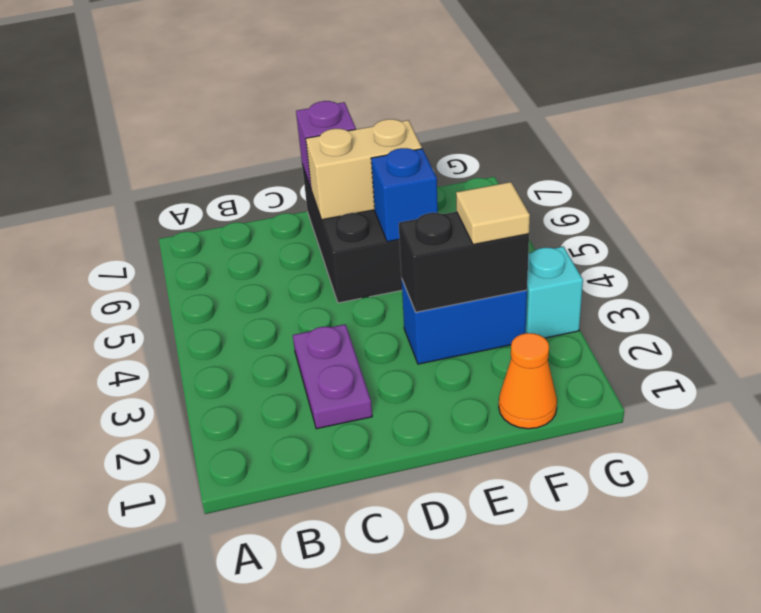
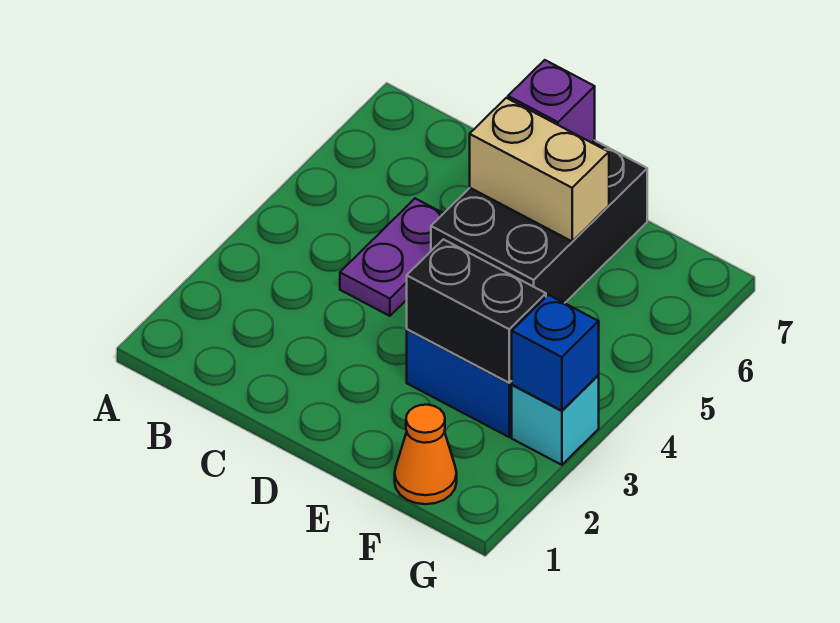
purple 1x2 plate [293,324,372,429] -> purple 1x2 plate moved to [340,198,444,316]
blue 1x1 brick [371,148,438,242] -> blue 1x1 brick moved to [512,295,599,411]
tan 1x1 tile [456,182,530,245] -> none

